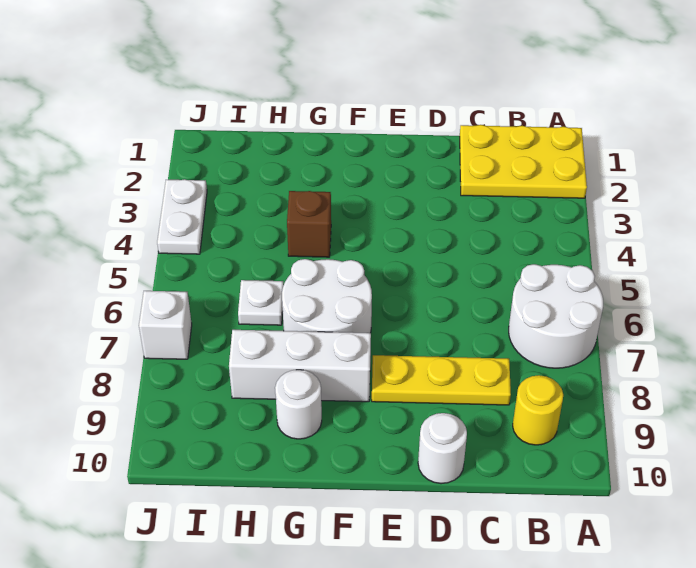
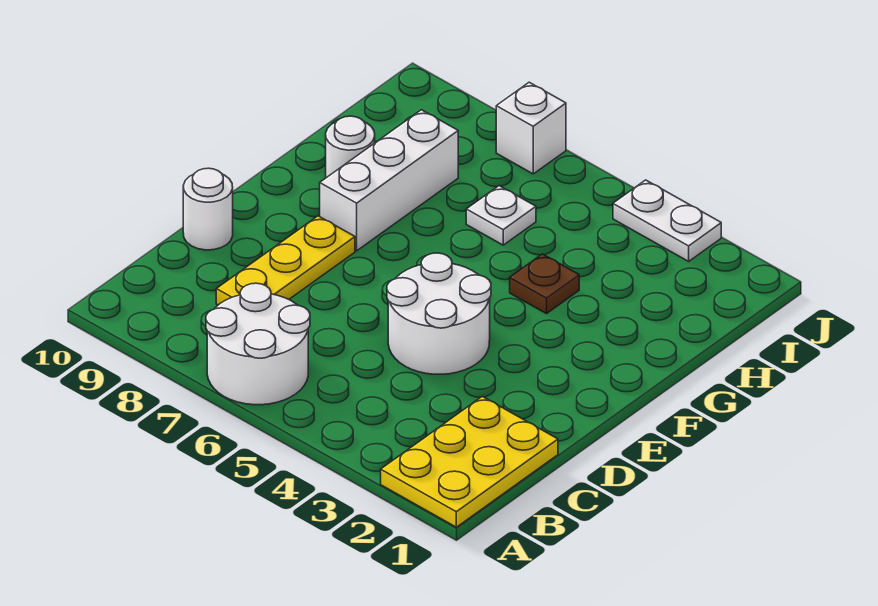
yellow 1x1 round brick [513,375,563,445] -> none
white 2x2 round brick [282,259,372,333] -> white 2x2 round brick moved to [387,253,491,374]
brown 1x1 brick [287,191,331,257] -> brown 1x1 plate [510,254,579,314]

